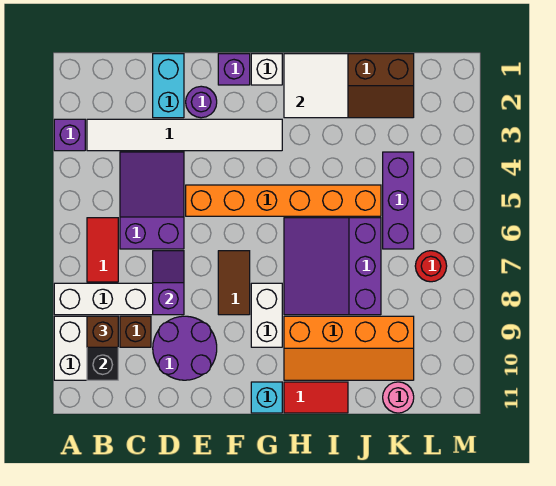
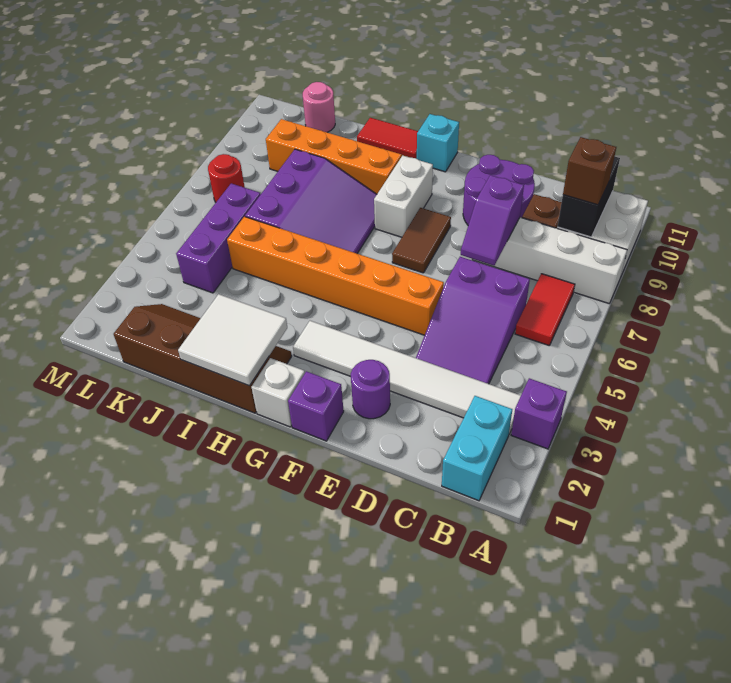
cyan 1x2 brick [153,54,184,118] -> cyan 1x2 brick moved to [442,396,512,501]

